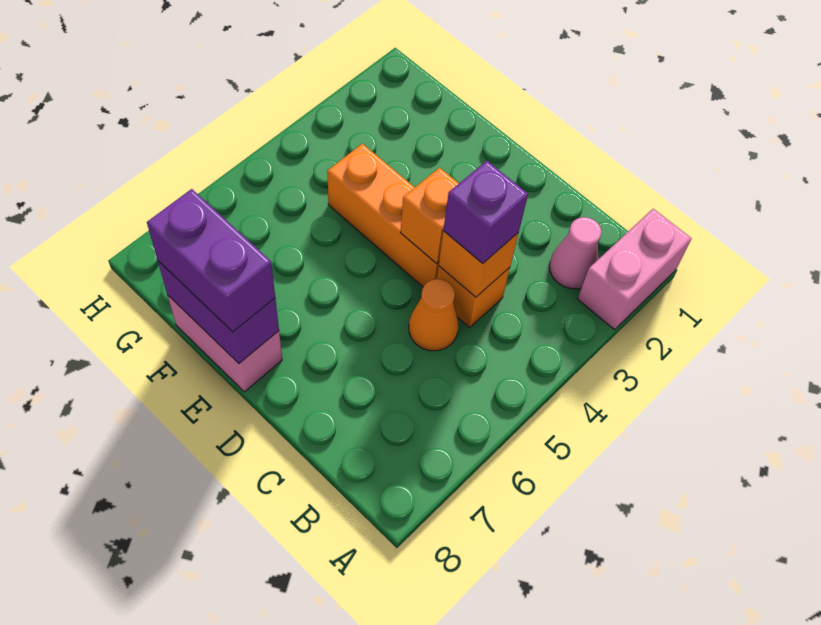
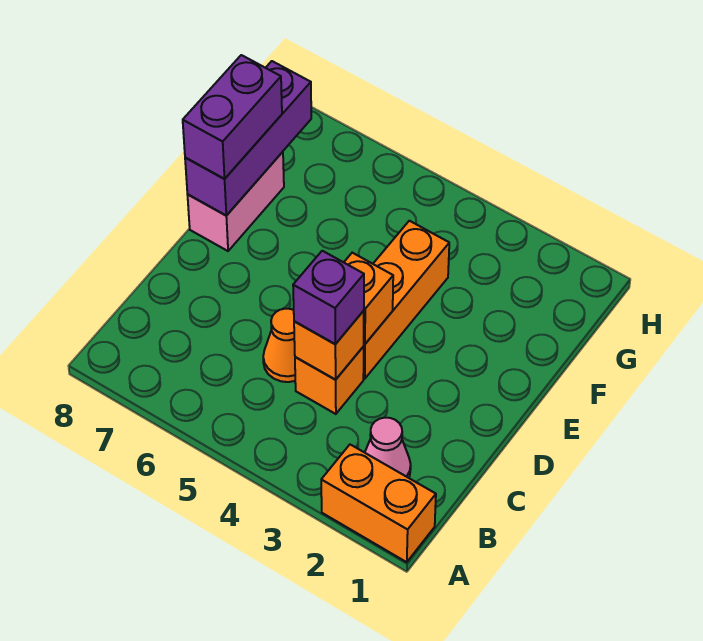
pink 1x2 brick [578,209,692,330] -> orange 1x2 brick [321,445,436,562]
purple 1x2 brick [158,261,279,363] -> purple 1x3 brick [185,61,311,216]

